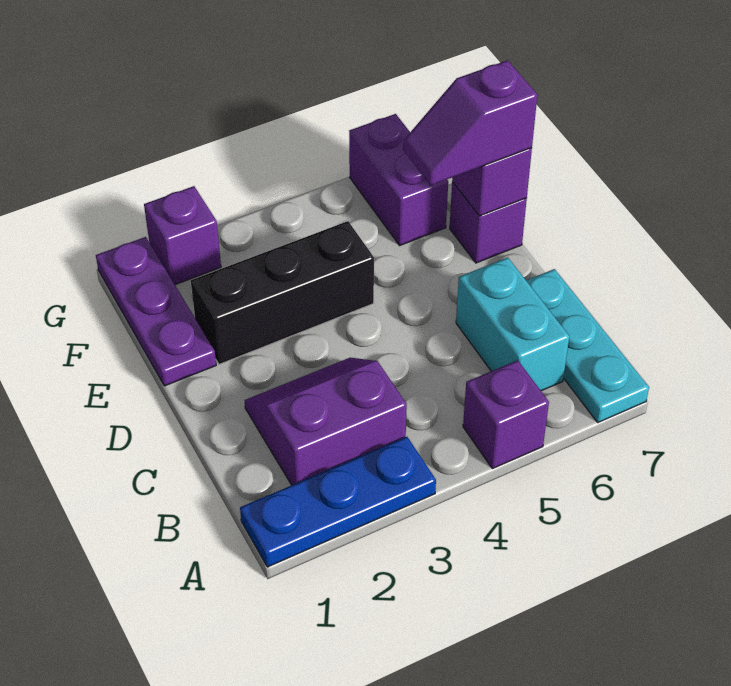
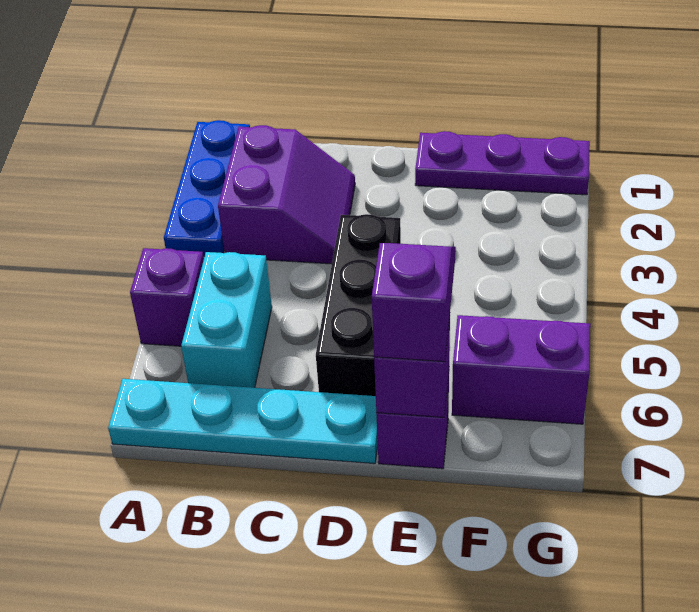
cyan 1x3 plate [526,269,649,422] -> cyan 1x4 plate [108,379,378,464]
cyan 1x2 brick [456,258,569,391] -> cyan 1x2 brick turned to [181,252,272,388]
black 1x3 brick [191,221,374,364] -> black 1x3 brick moved to [316,214,401,396]
purple 1x1 brick [144,186,221,285] -> none

